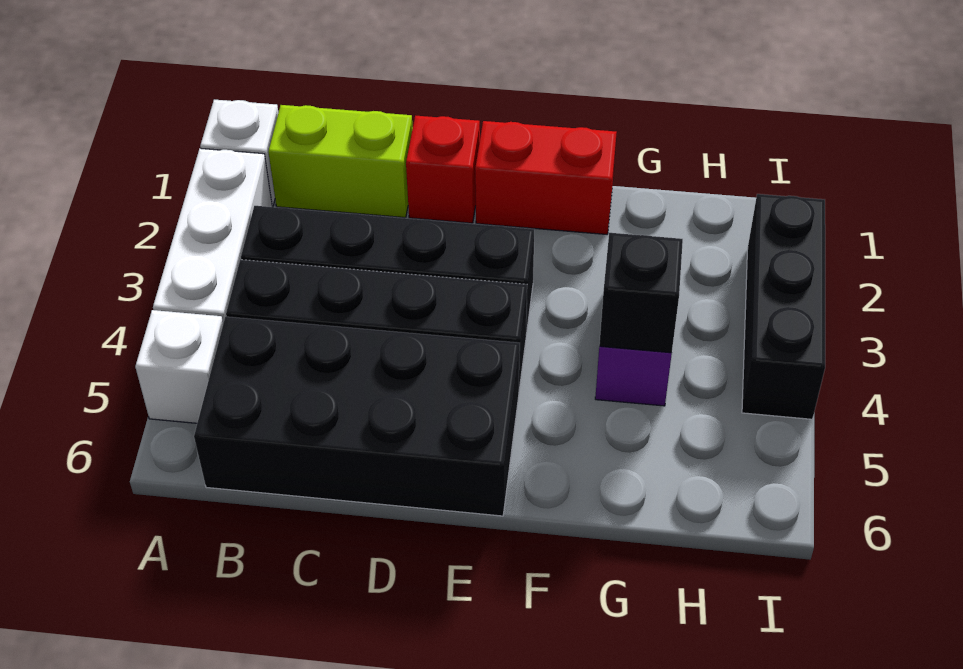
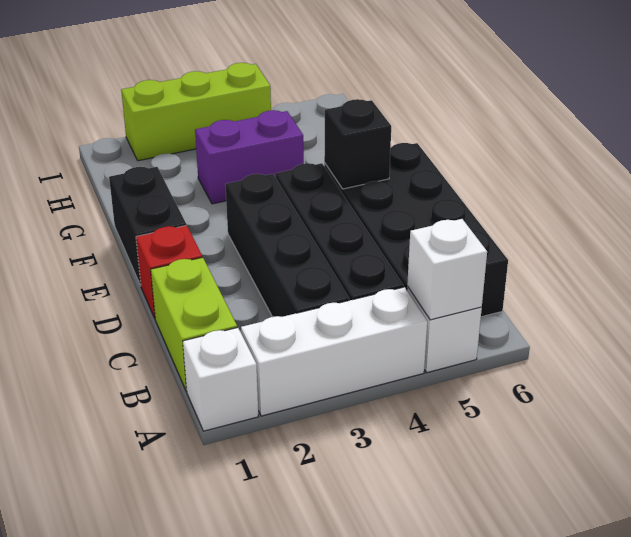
none -> white 1x1 brick [407,219,487,320]
red 1x2 brick [475,121,617,234] -> black 1x2 brick [109,167,186,286]
black 1x1 brick [599,233,683,353] -> black 1x1 brick moved to [324,99,391,189]
black 1x3 brick [742,194,825,419] -> lime 1x3 brick [121,63,271,161]

